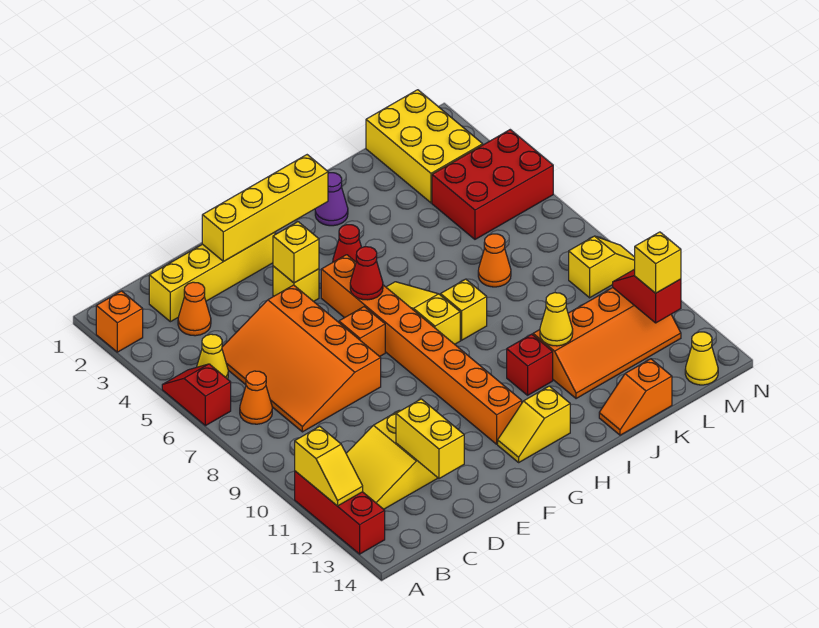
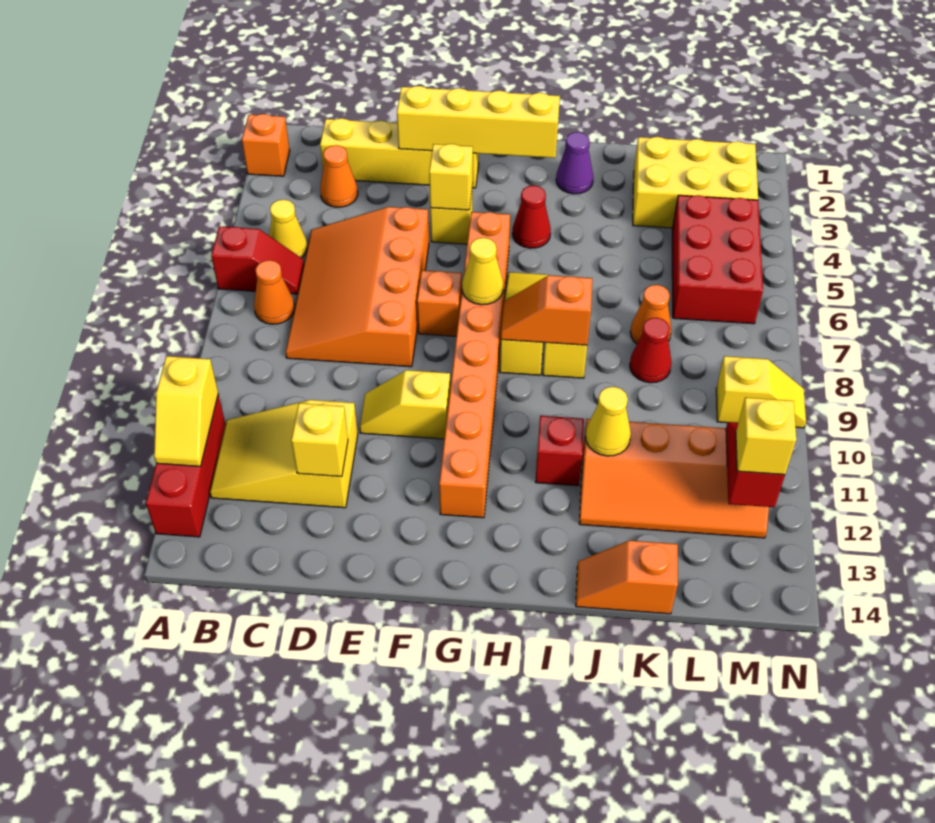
red 1x2 slope [162,364,231,426] -> red 1x2 slope turned to [211,226,304,294]
yellow 1x2 brick [396,399,464,479] -> yellow 1x1 brick [291,403,348,477]
red 1x1 cone [350,247,383,300] -> red 1x1 cone moved to [630,318,672,383]
yellow 1x2 slope [498,386,570,462] -> yellow 1x2 slope moved to [360,370,450,439]
none -> orange 1x2 slope [501,275,592,345]
yellow 2x3 brick [366,90,483,203] -> yellow 2x3 brick turned to [633,137,758,228]
red 2x3 brick [432,130,553,239] -> red 2x3 brick turned to [672,195,763,324]
yellow 1x1 cone [685,332,718,385] -> yellow 1x1 cone moved to [462,238,503,305]

